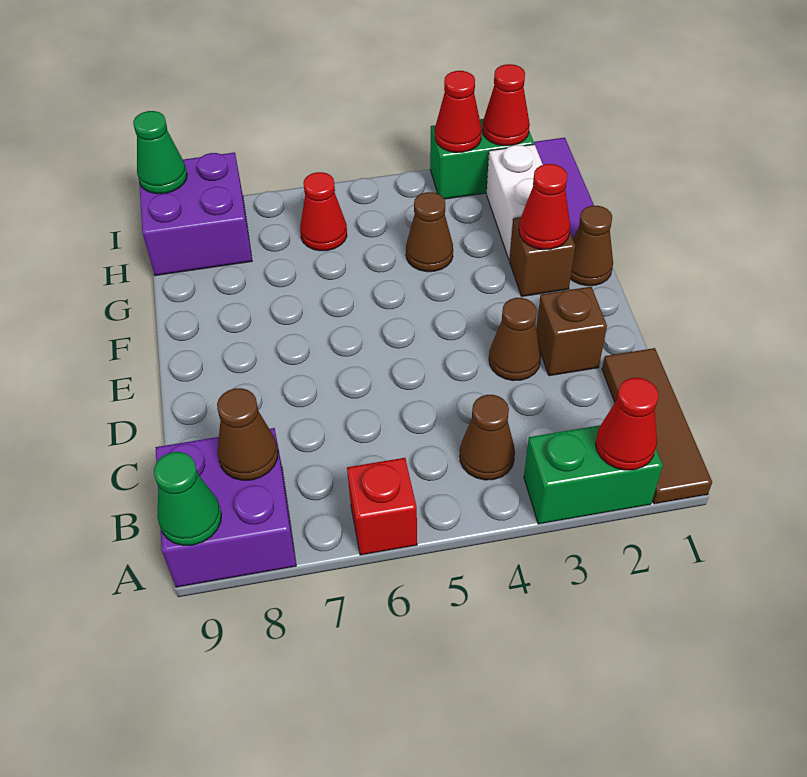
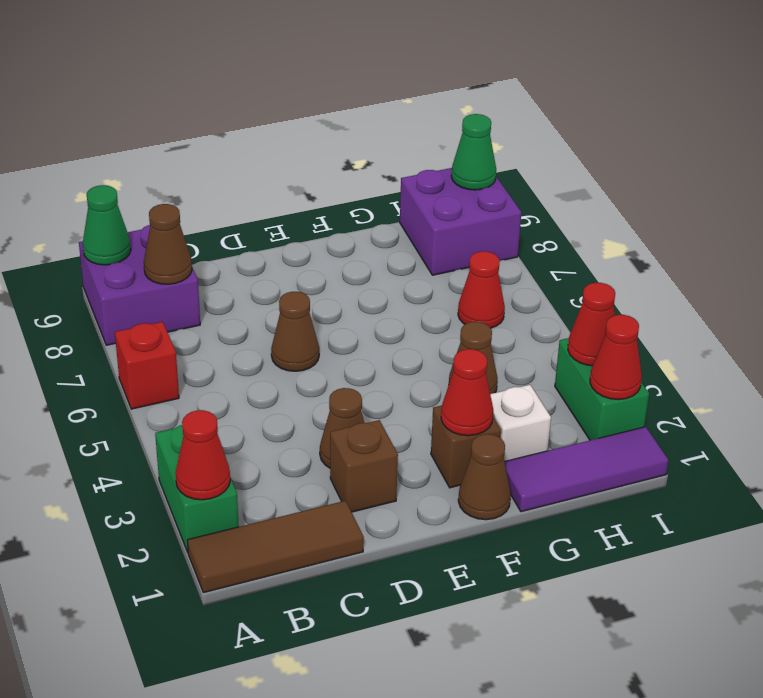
brown 1x1 cone [460,395,515,480] -> brown 1x1 cone moved to [271,292,319,371]
white 1x2 brick [486,144,543,260] -> white 1x1 brick [490,385,551,461]

